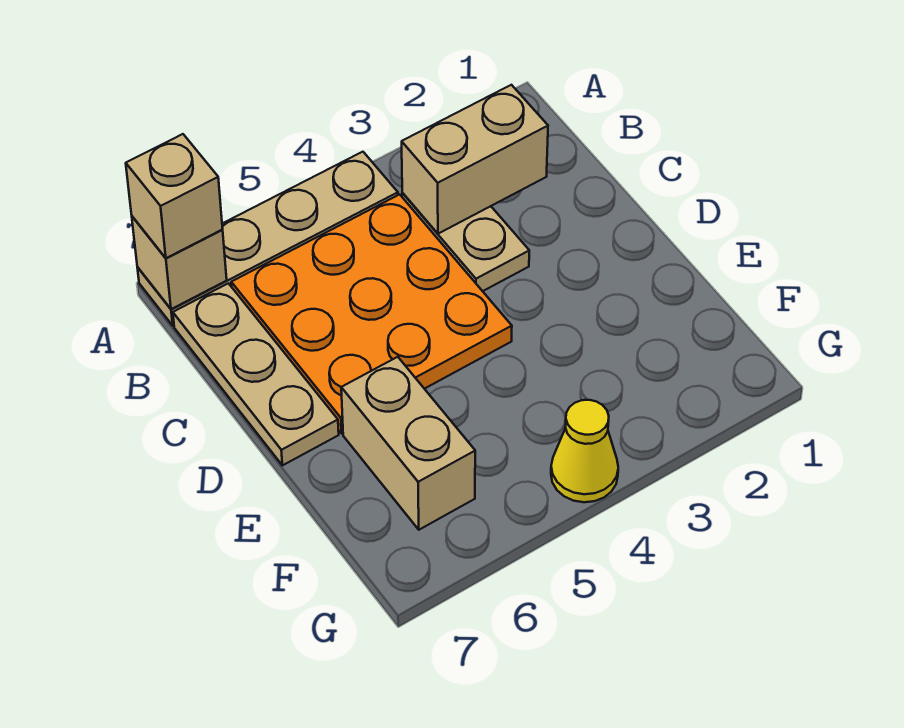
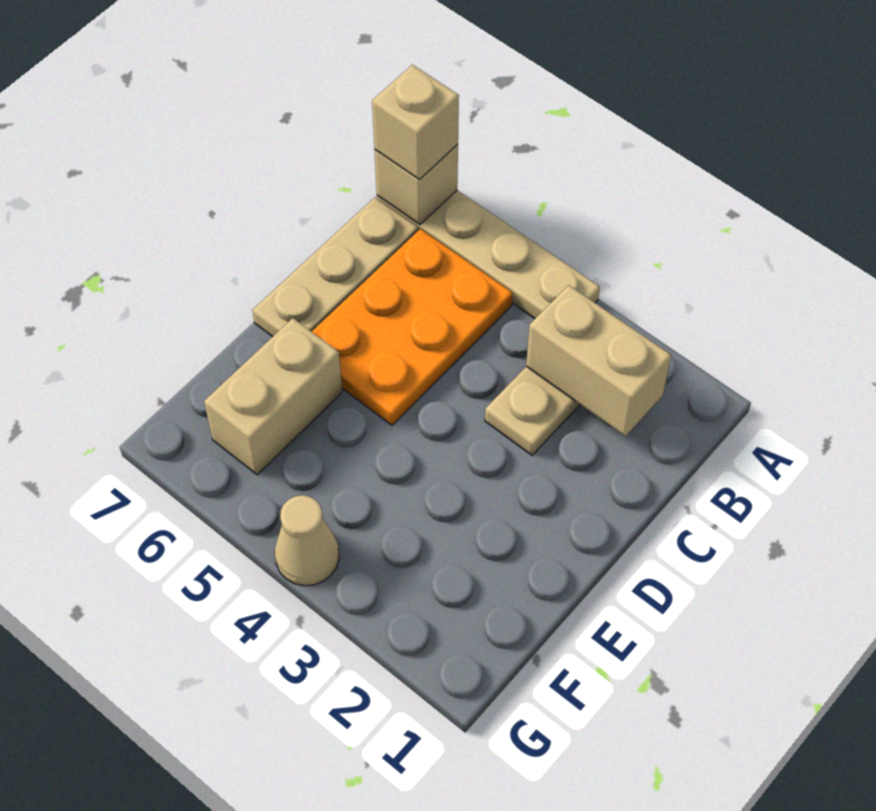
orange 3x3 plate [231,194,512,434] -> orange 2x3 plate [312,229,513,425]
yellow 1x1 cone [551,400,618,502] -> tan 1x1 cone [275,495,339,586]

